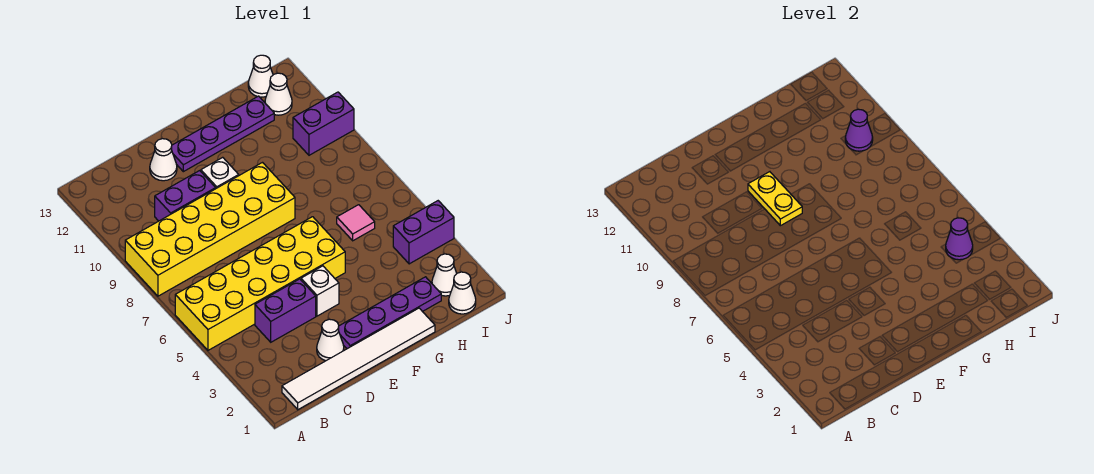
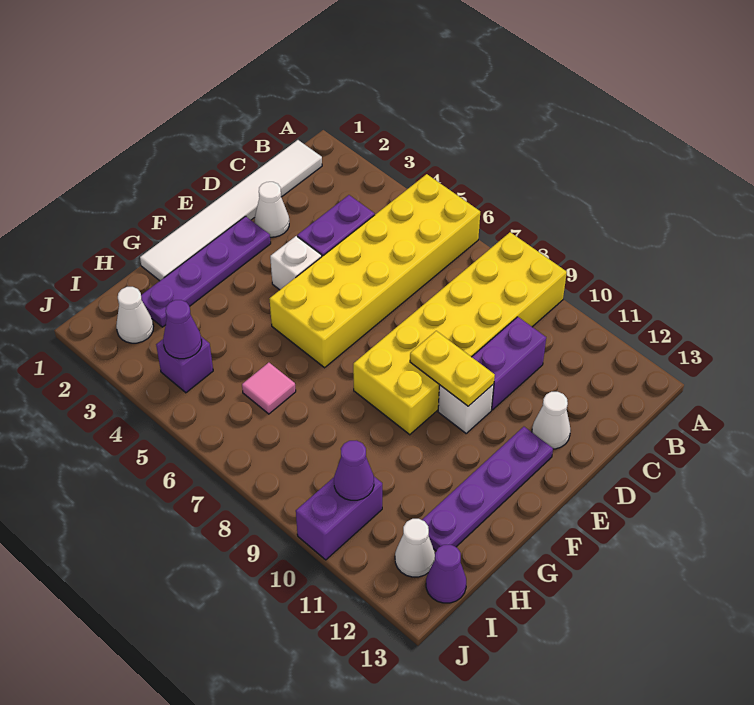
white 1x1 cone [449,272,476,314] -> none
purple 1x2 brick [393,201,454,264] -> purple 1x1 brick [156,337,213,393]
white 1x1 cone [248,55,273,97] -> purple 1x1 cone [426,545,466,603]

